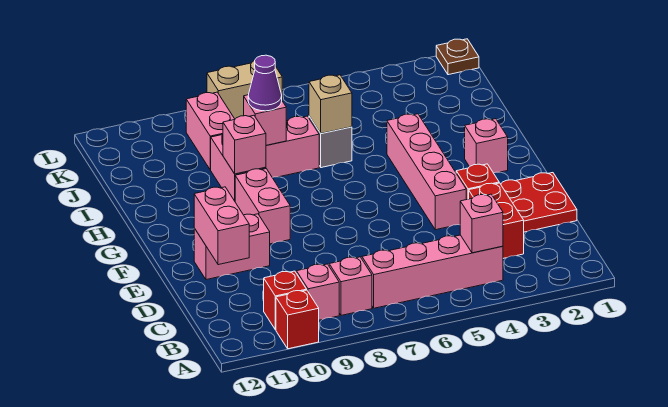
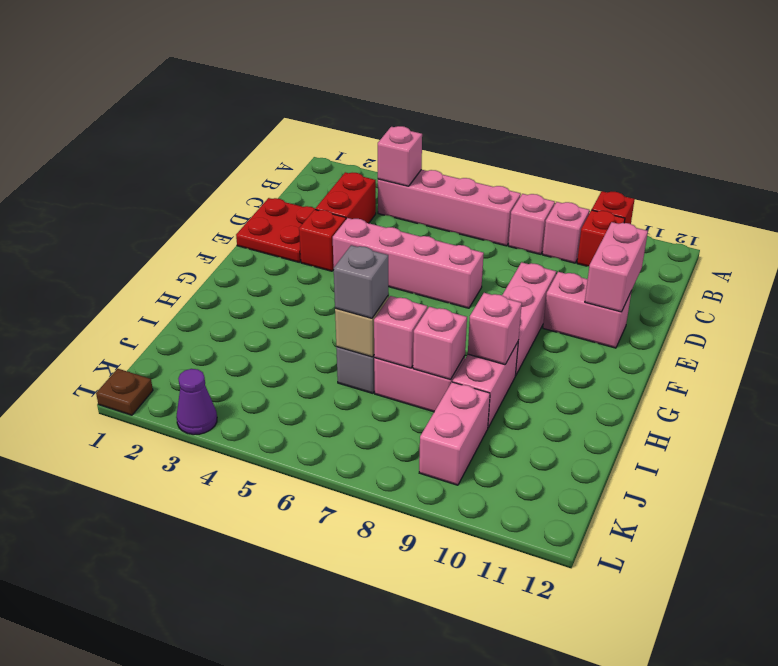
pink 1x4 brick [387,114,466,230] -> pink 1x4 brick turned to [333,218,484,308]
pink 1x2 brick [235,169,290,244] -> pink 1x3 brick [502,262,556,376]
pink 1x1 brick [465,119,508,173] -> pink 1x1 brick moved to [374,296,427,368]
none -> grey 1x1 brick [334,245,388,318]
purple 1x1 cone [248,55,282,111] -> purple 1x1 cone moved to [176,369,217,435]
tan 1x2 brick [207,61,282,119] -> none

